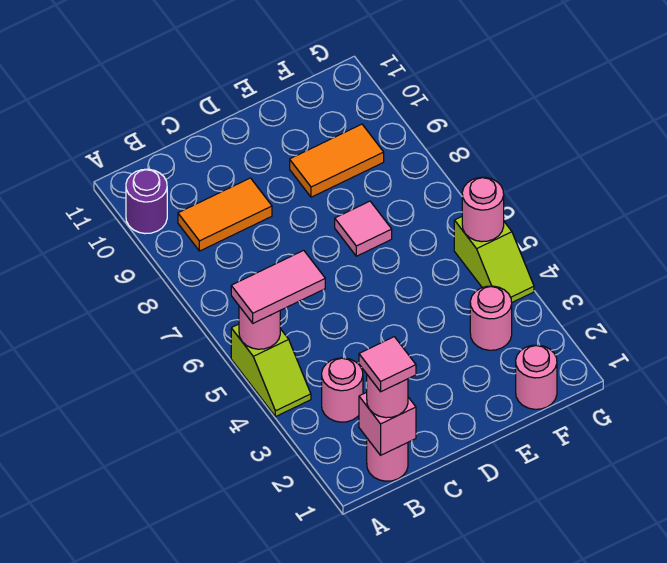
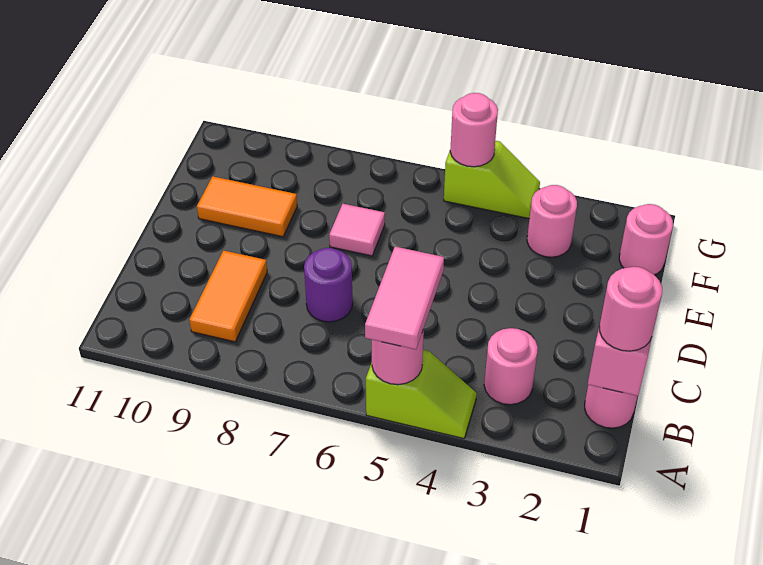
purple 1x1 round brick [126,169,167,234] -> purple 1x1 round brick moved to [304,248,353,322]
pink 1x1 tile [359,337,416,392] -> none
orange 1x2 tile [290,124,384,197] -> orange 1x2 tile turned to [197,176,297,237]

